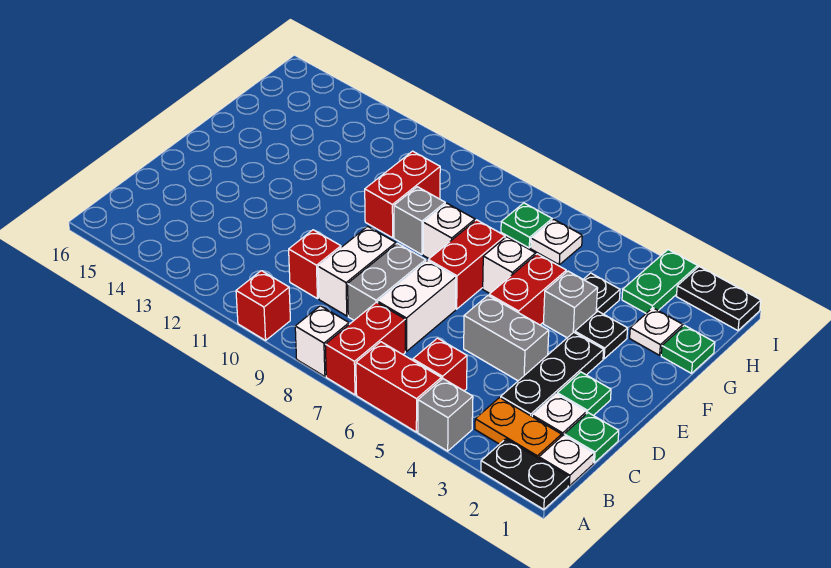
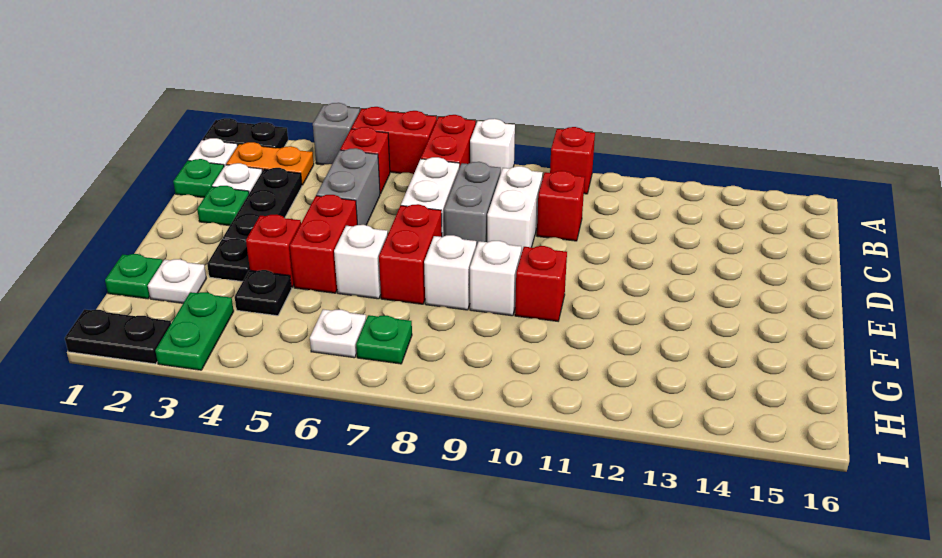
grey 1x2 brick [464,296,549,381] -> grey 1x2 brick turned to [316,148,380,225]
grey 1x1 brick [543,271,598,338] -> red 1x1 brick [246,214,301,288]
grey 1x1 brick [394,187,445,255] -> white 1x1 brick [470,241,521,316]
red 1x2 brick [365,151,440,238] -> red 1x1 brick [515,246,567,321]

